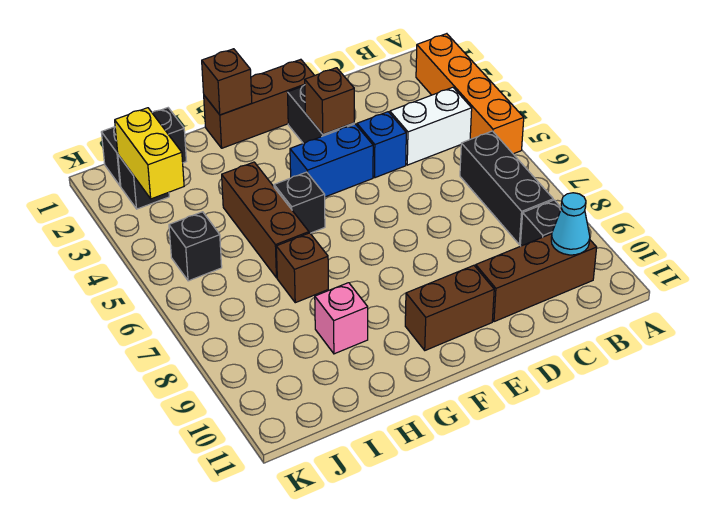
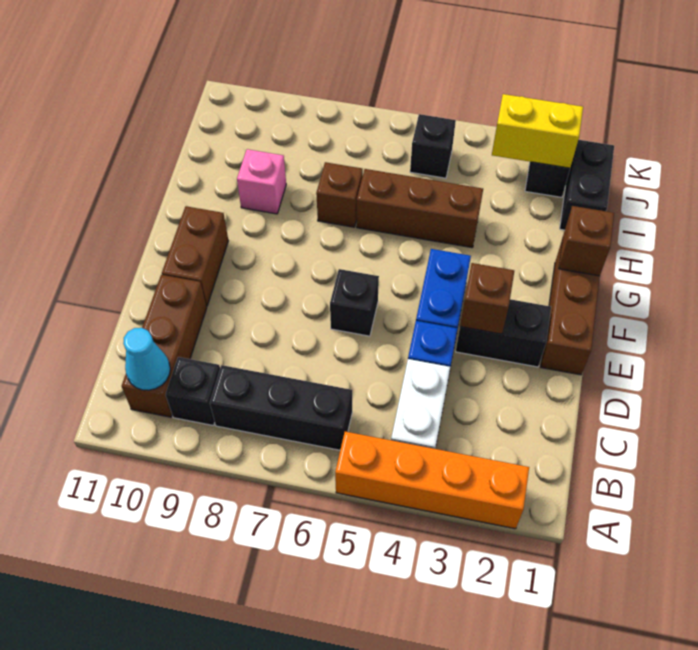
black 1x1 brick [274,172,325,233] -> black 1x1 brick moved to [330,269,379,336]

